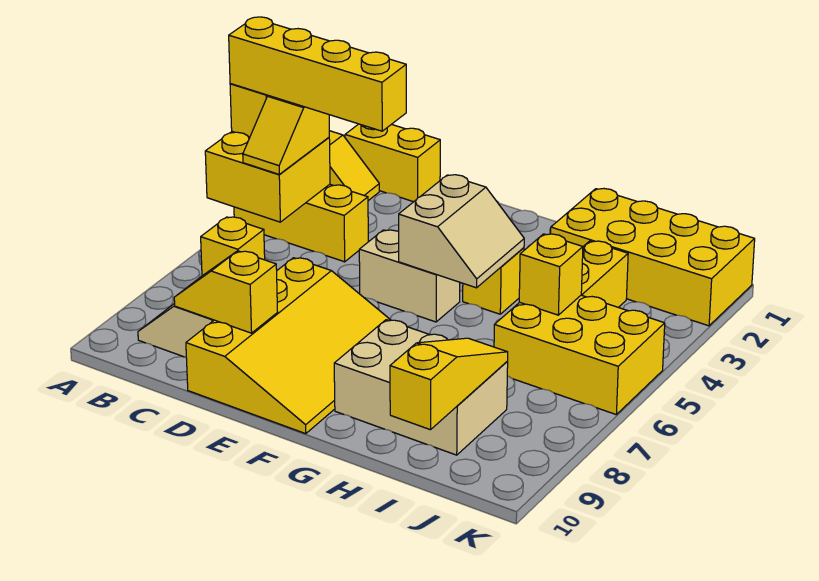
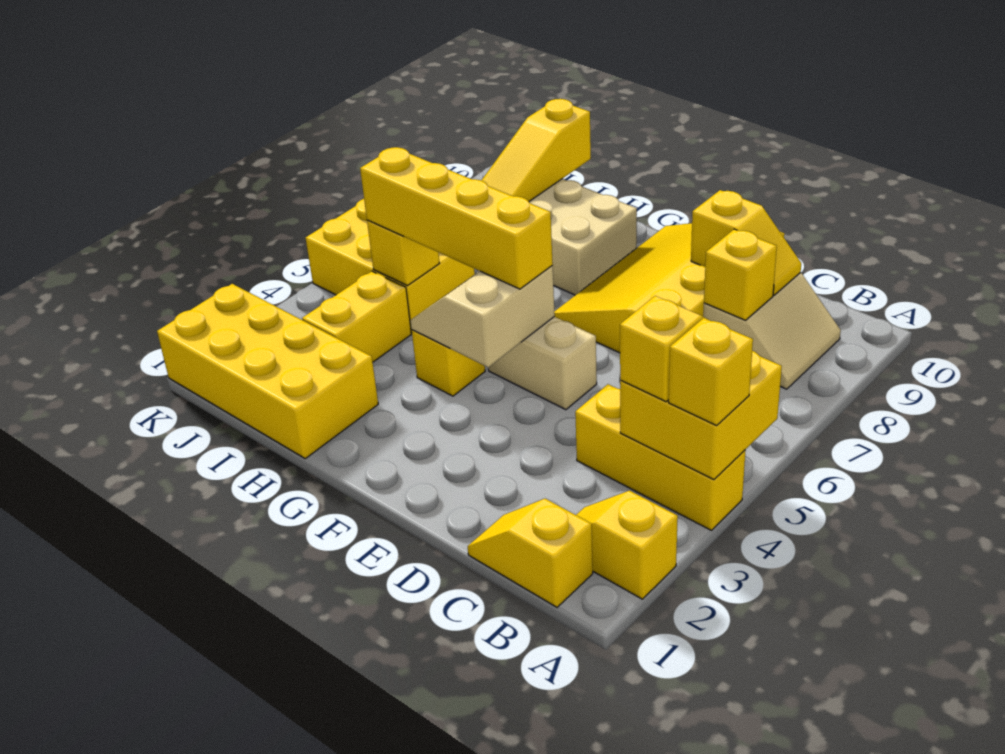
yellow 1x4 brick [229,17,406,131] -> yellow 1x4 brick moved to [360,147,553,289]
yellow 1x2 brick [345,124,440,202] -> yellow 1x2 slope [468,499,593,607]

